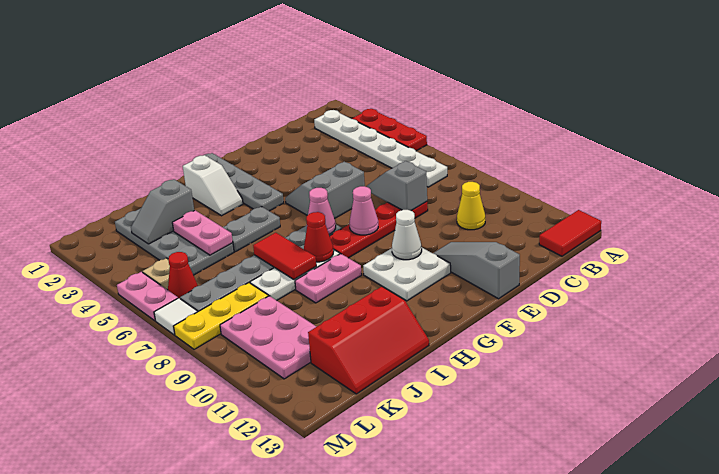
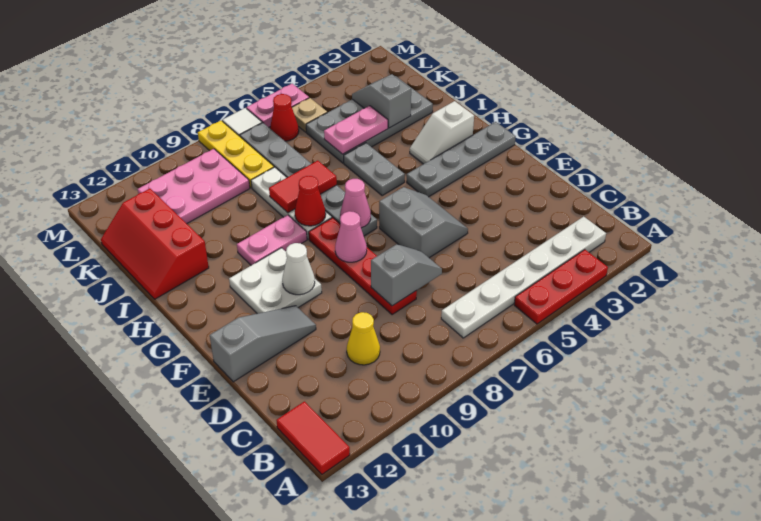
pink 1x2 plate [295,254,362,303] -> pink 1x2 plate turned to [237,215,307,265]

